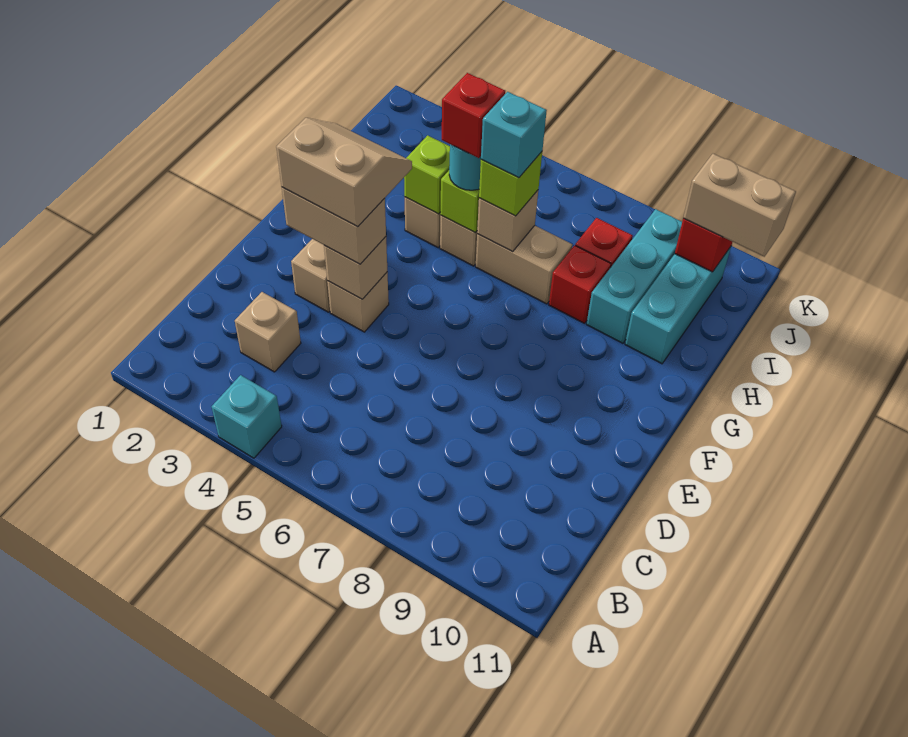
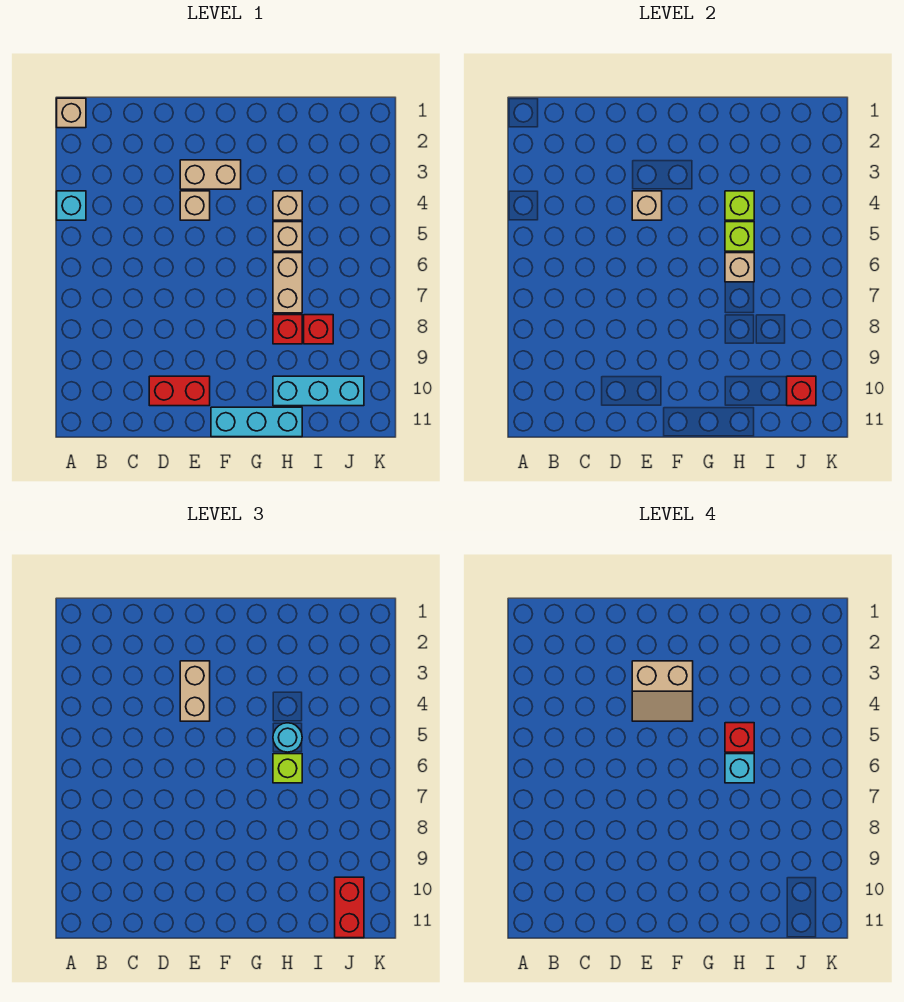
tan 1x1 brick [235,292,301,372] -> tan 1x1 brick moved to [57,98,86,128]
none -> red 1x2 brick [149,376,210,406]
tan 2x2 slope [276,118,412,227] -> tan 2x2 slope turned to [632,661,693,721]
cyan 1x3 brick [587,209,682,343] -> cyan 1x3 brick moved to [211,407,302,437]
tan 1x2 brick [683,154,796,257] -> red 1x2 brick [335,877,364,938]

